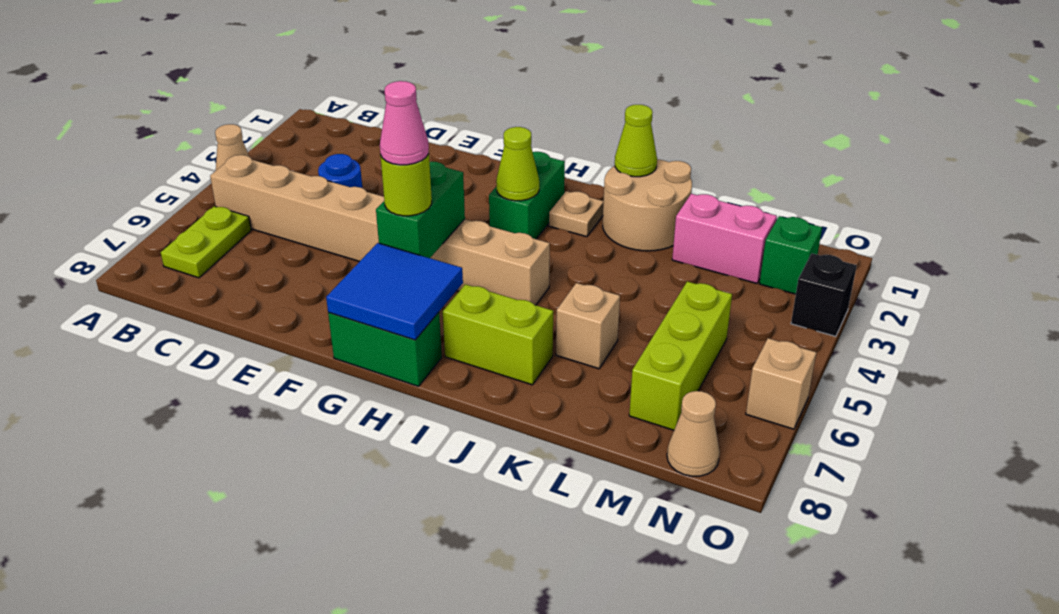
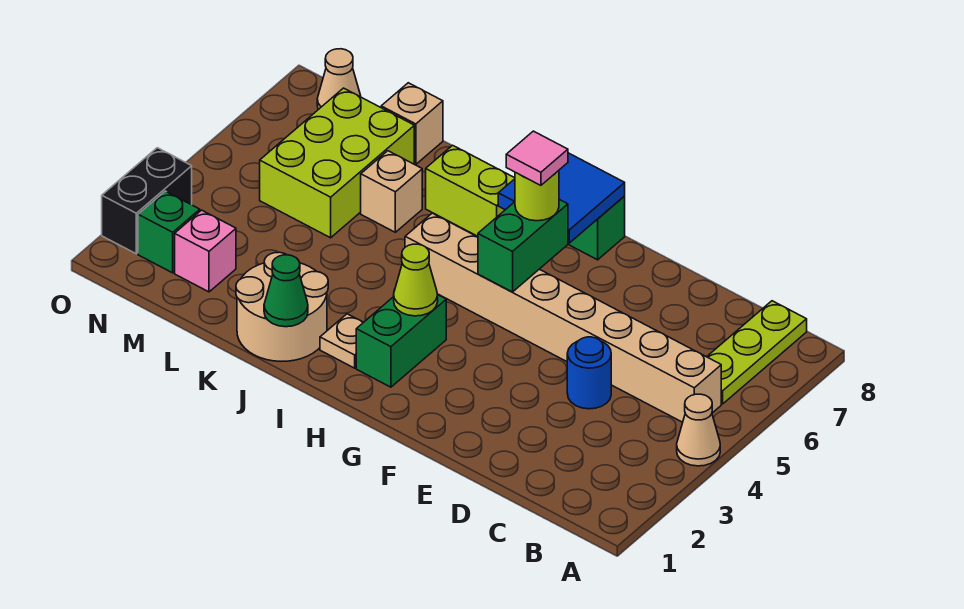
lime 1x2 plate [161,206,251,278] -> lime 1x3 plate [707,301,807,404]
pink 1x1 cone [380,81,429,165] -> pink 1x1 tile [506,131,568,185]
lime 1x1 cone [615,105,657,177] -> green 1x1 cone [264,255,308,327]
pink 1x2 brick [672,194,777,283] -> pink 1x1 brick [175,210,236,292]
lime 1x3 brick [629,281,732,430] -> lime 2x3 brick [260,88,414,238]
black 1x1 brick [791,253,857,336] -> black 1x2 brick [102,148,192,254]
tan 1x1 brick [746,338,816,429] -> tan 1x1 brick moved to [381,83,443,165]

